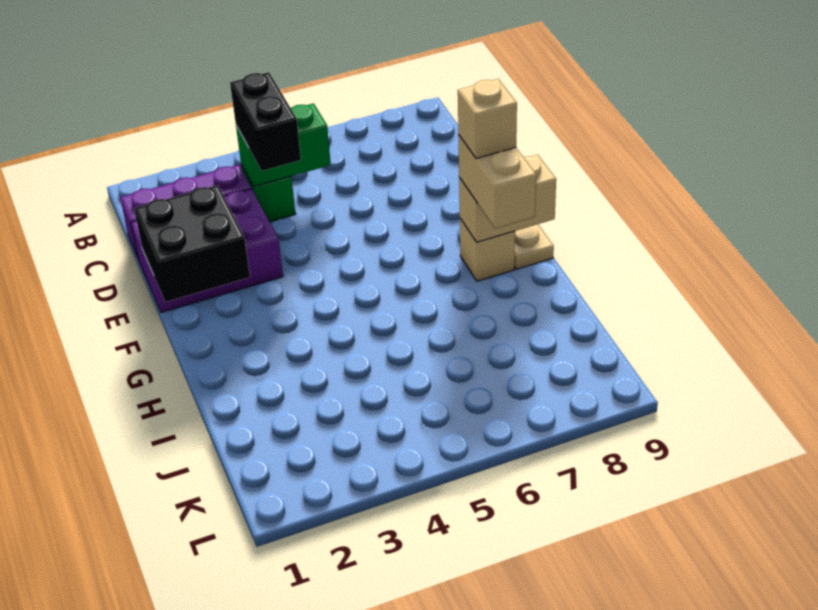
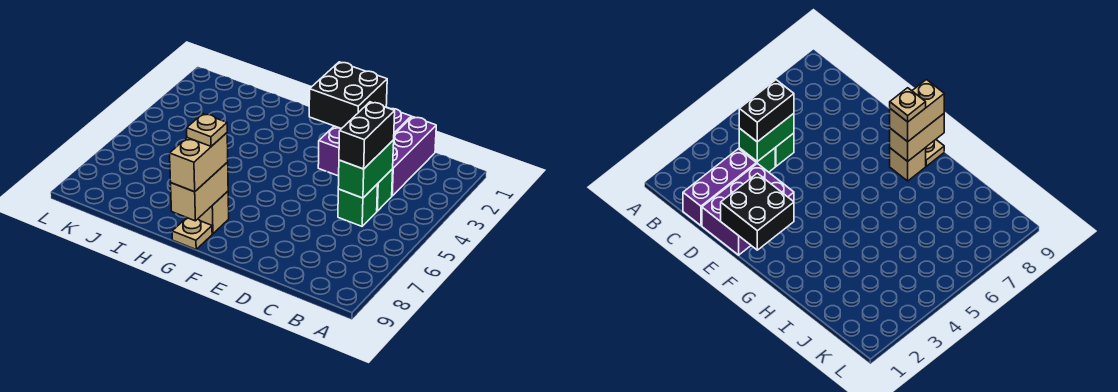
black 1x2 brick [230,72,301,171] -> black 1x2 brick turned to [339,102,395,169]
none -> green 1x1 brick [338,184,378,226]
tan 1x2 brick [458,135,536,229] -> tan 1x2 brick turned to [170,133,228,192]
tan 1x1 brick [458,79,517,159] -> tan 1x1 plate [187,114,227,146]

